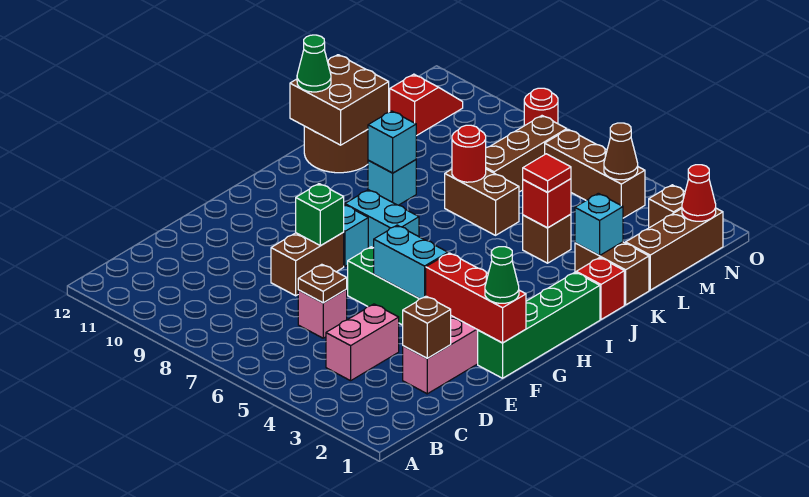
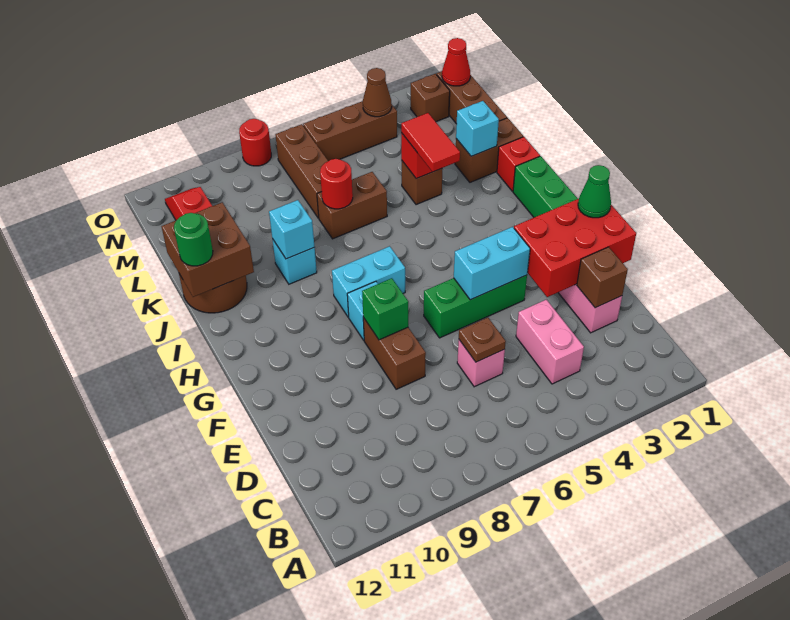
red 1x3 brick [426,253,526,343] -> red 2x3 brick [514,199,636,297]
green 1x1 cone [297,35,331,92] -> green 1x1 round brick [174,213,213,266]
red 1x1 tile [523,154,571,192] -> red 1x2 tile [401,113,460,172]

